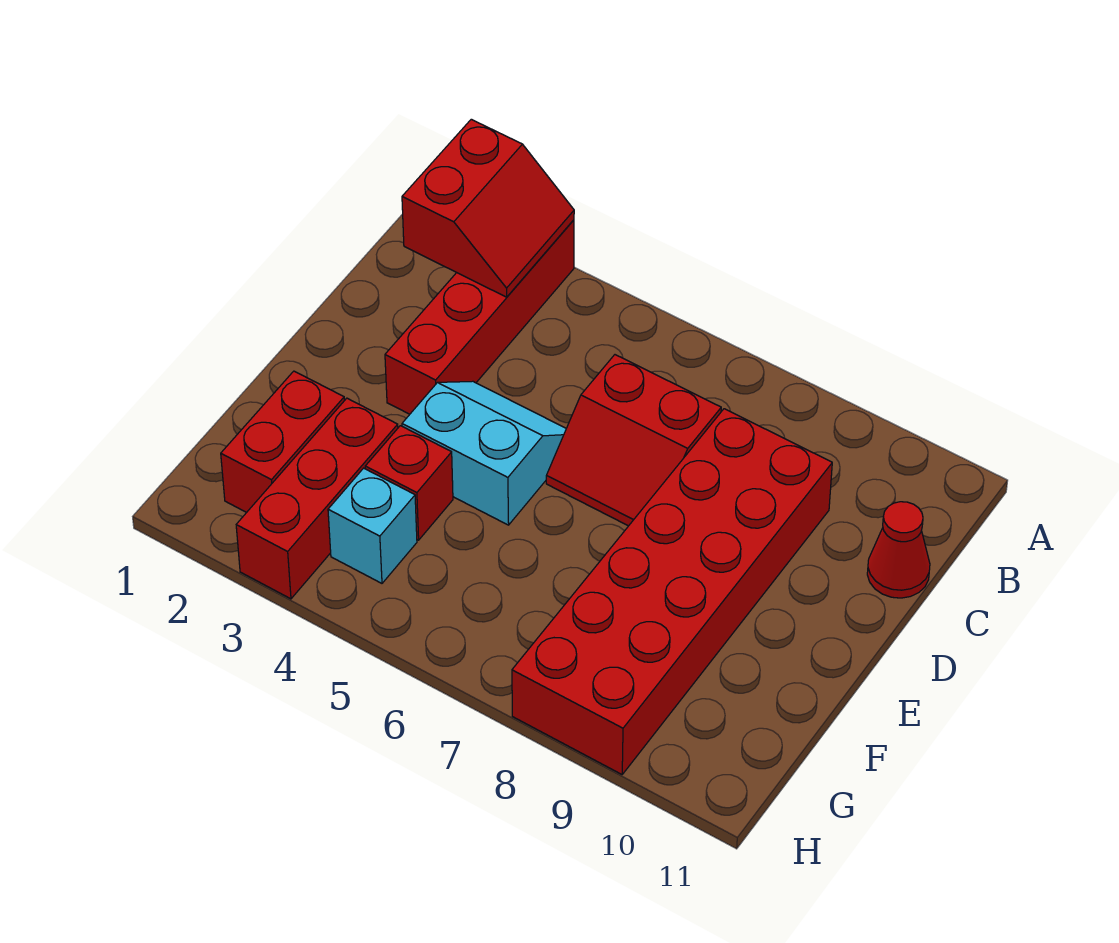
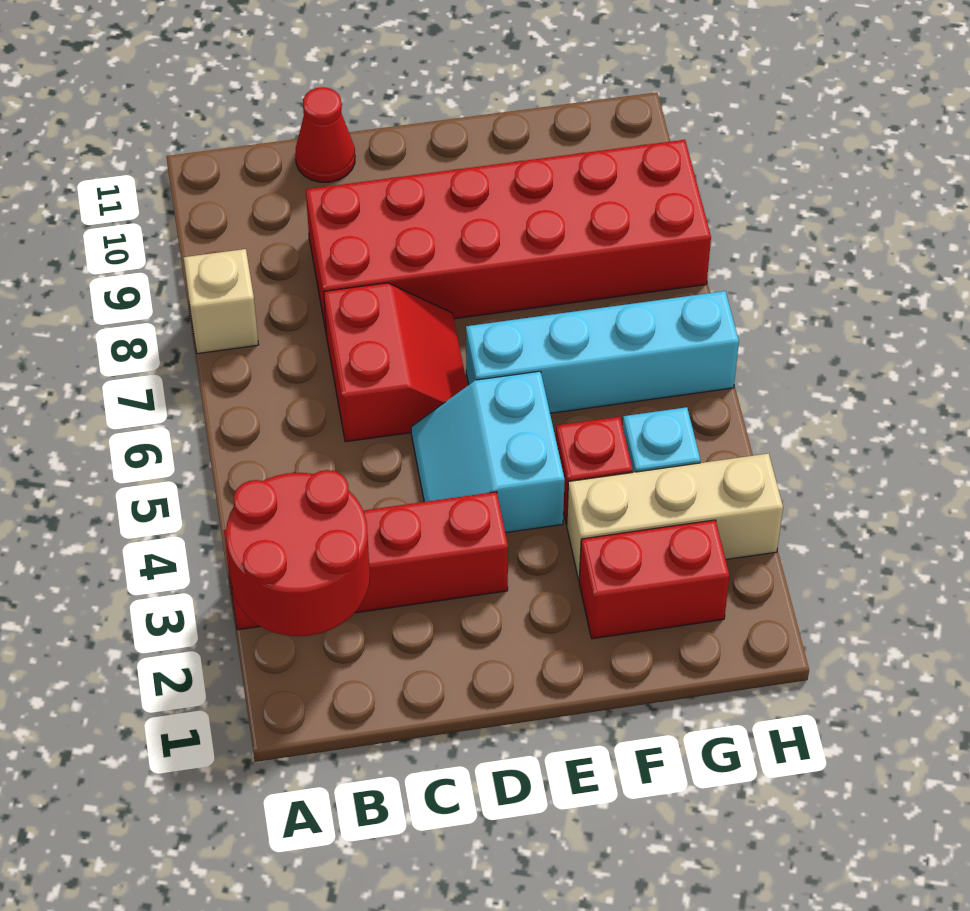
red 2x2 slope [402,119,574,297] -> red 2x2 round brick [226,470,370,636]
none -> tan 1x1 brick [184,249,259,354]
none -> cyan 1x4 brick [466,291,739,413]
red 1x3 brick [236,398,398,599] -> tan 1x3 brick [567,453,783,580]

